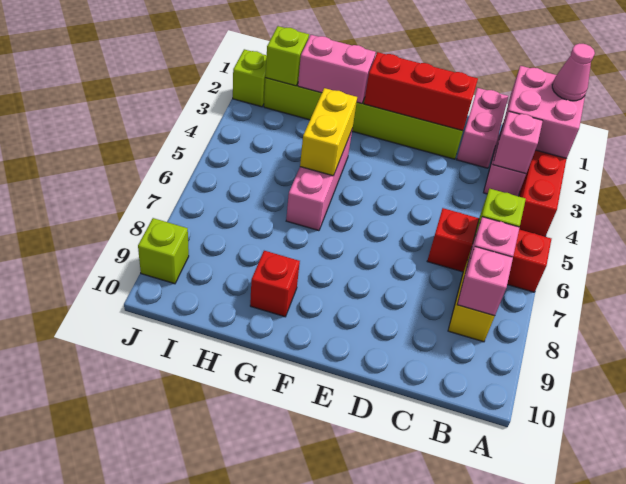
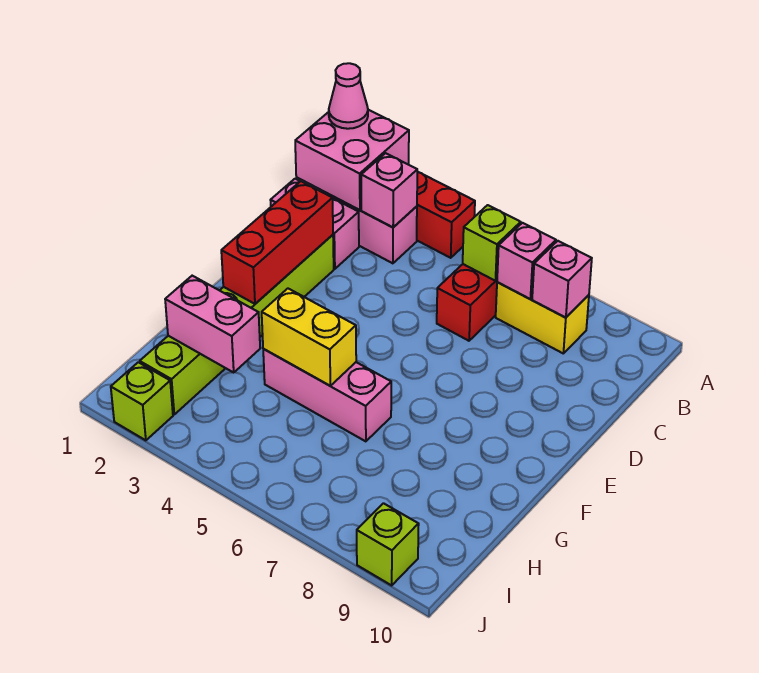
pink 1x2 brick [298,35,376,104] -> pink 1x2 brick turned to [165,276,260,372]
red 1x1 brick [250,251,300,317] -> none
lime 1x1 brick [265,26,309,86] -> none

